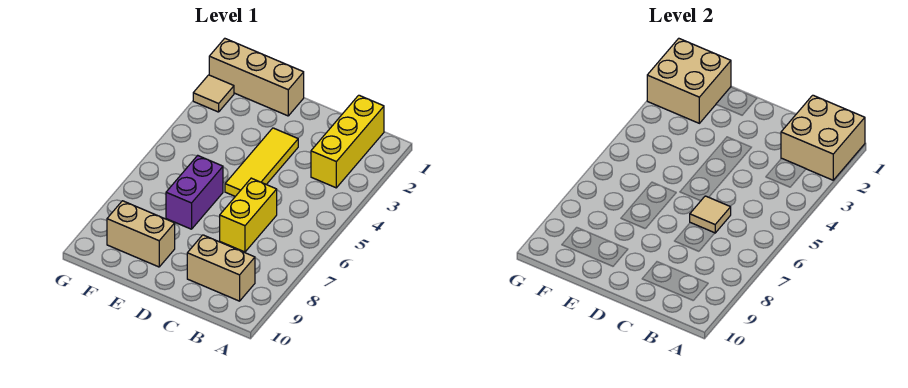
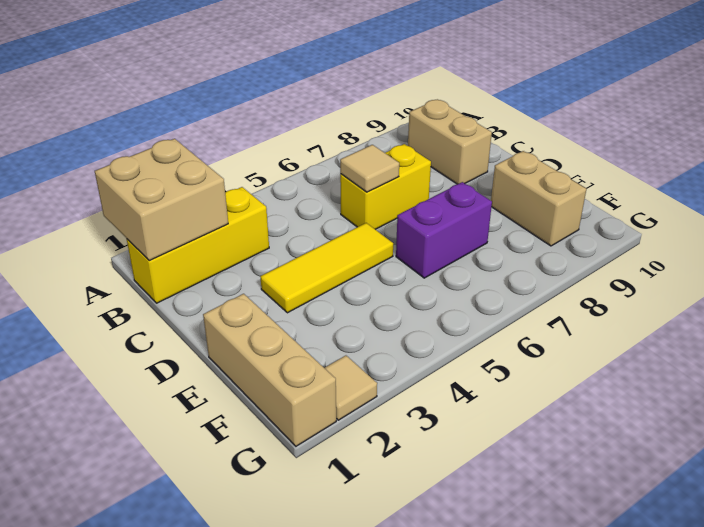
tan 2x2 brick [647,38,731,123] -> none

